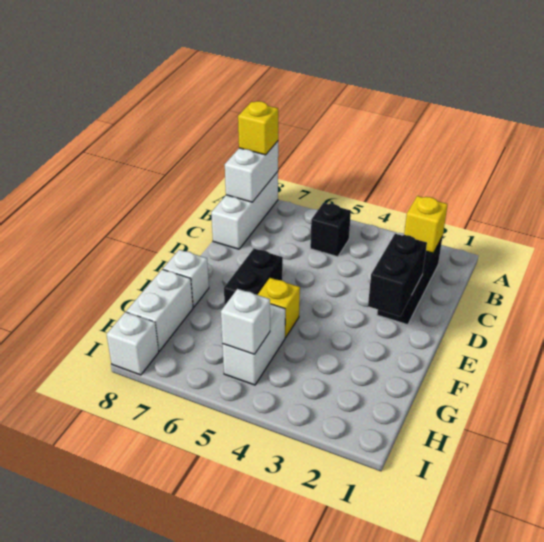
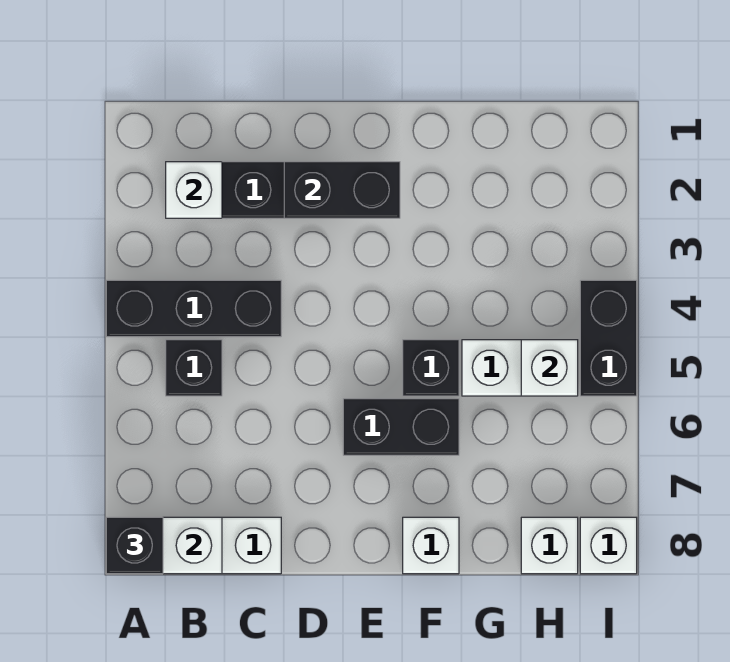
none -> black 1x3 brick [106,280,281,337]
yellow 1x1 brick [238,101,278,155] -> black 1x1 brick [106,517,163,574]
yellow 1x1 brick [404,196,448,253] -> white 1x1 brick [166,162,222,218]
yellow 1x1 brick [258,278,300,338] -> black 1x1 brick [403,340,459,396]
white 1x2 brick [126,269,193,351] -> white 1x1 brick [521,517,578,574]
none -> black 1x2 brick [580,280,637,396]

